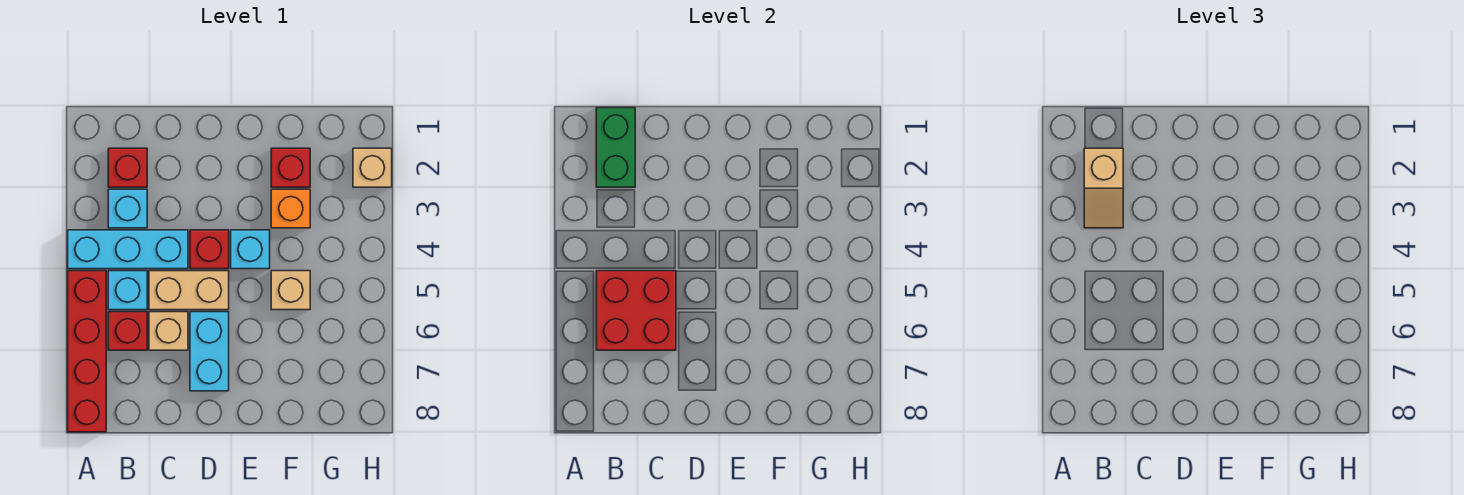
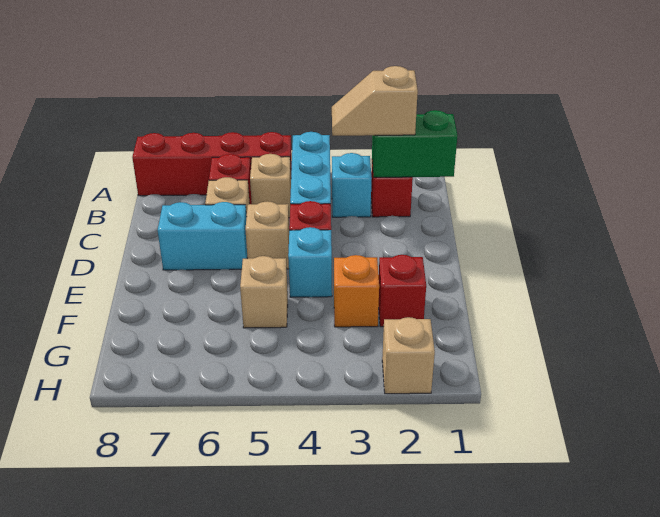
cyan 1x1 brick [108,271,147,310] -> tan 1x1 brick [250,154,291,218]
red 2x2 brick [596,271,676,350] -> none
tan 1x2 brick [149,271,229,310] -> tan 1x1 brick [245,201,289,269]

